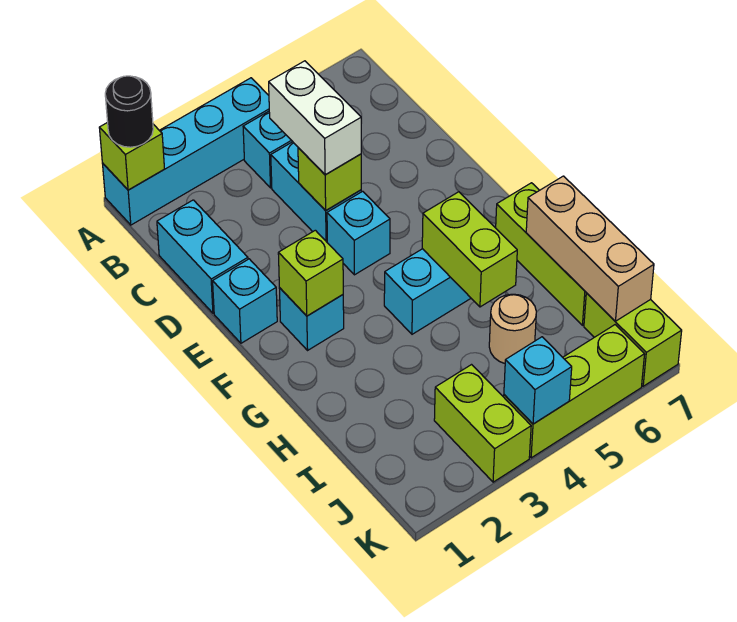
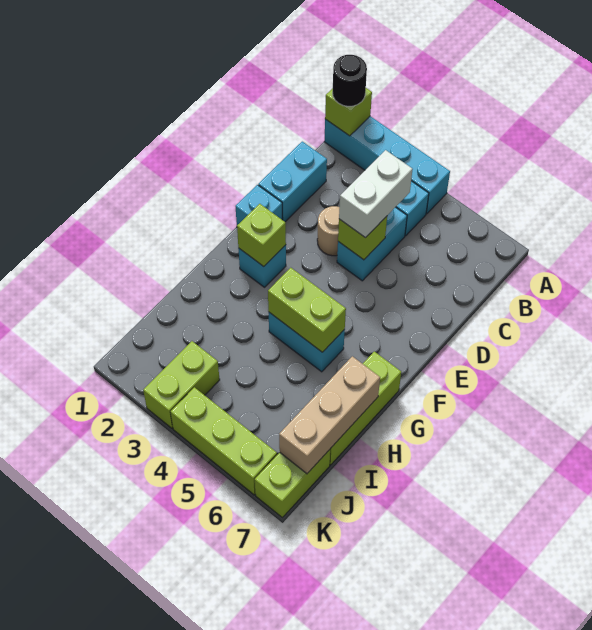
cyan 1x1 brick [327,191,390,275] -> none
lime 1x2 brick [422,192,517,307] -> lime 1x2 brick turned to [268,268,346,352]
tan 1x1 round brick [489,294,536,363] -> tan 1x1 round brick moved to [317,206,339,256]
cyan 1x1 brick [504,337,572,424] -> none

